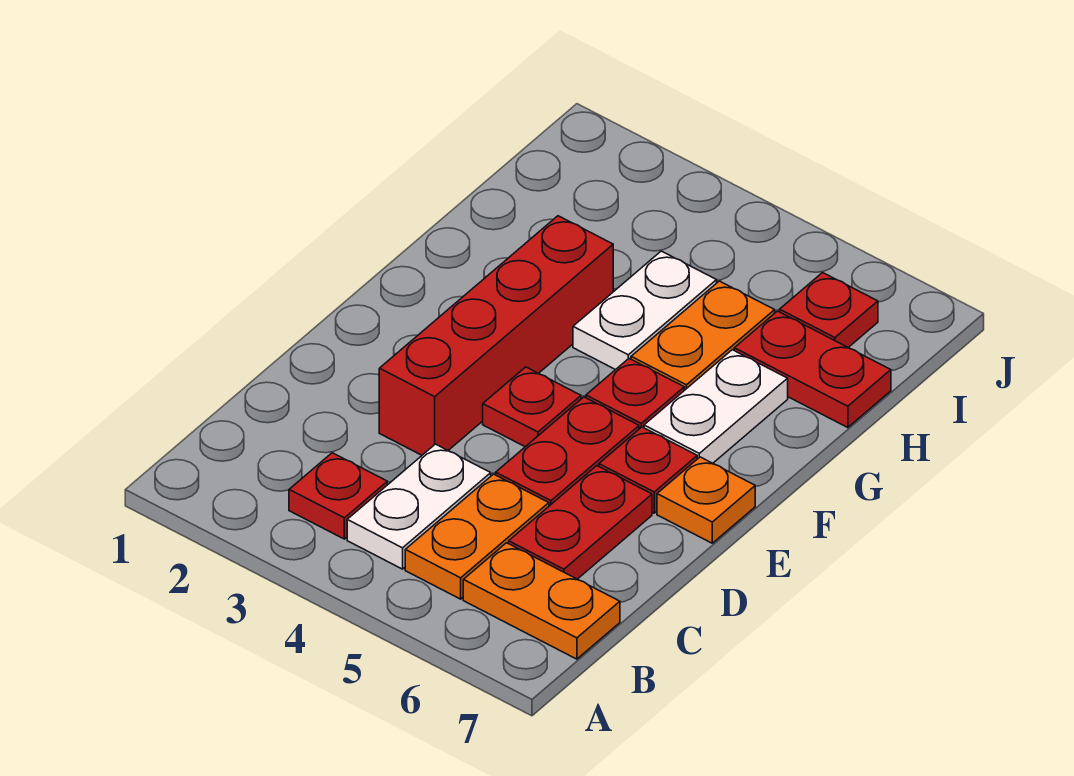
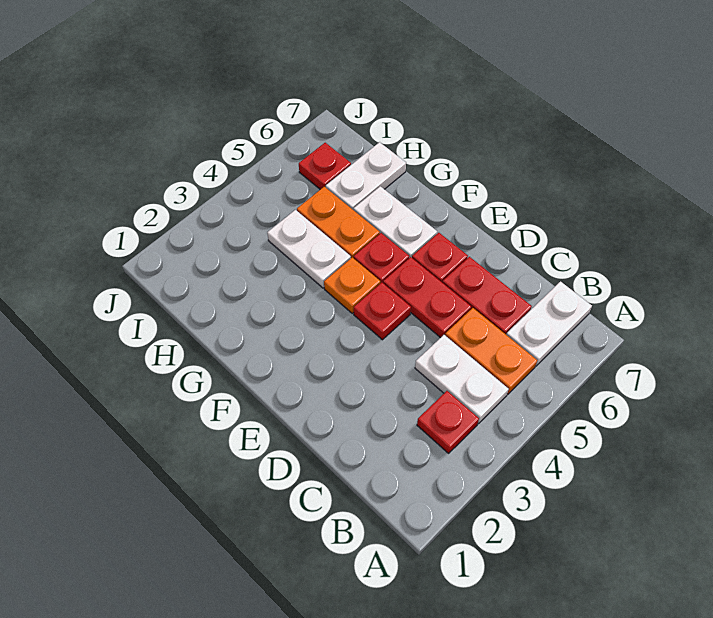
orange 1x2 plate [463,543,620,659] -> white 1x2 plate [506,282,592,366]
red 1x4 brick [379,216,613,455] -> none
orange 1x1 plate [657,457,755,543] -> orange 1x1 plate moved to [324,258,380,313]
red 1x2 plate [734,311,891,428] -> white 1x2 plate [326,142,406,210]

